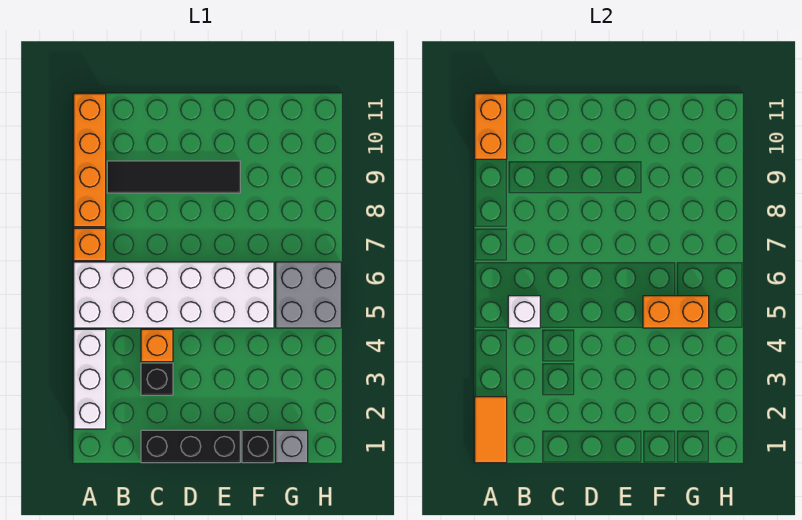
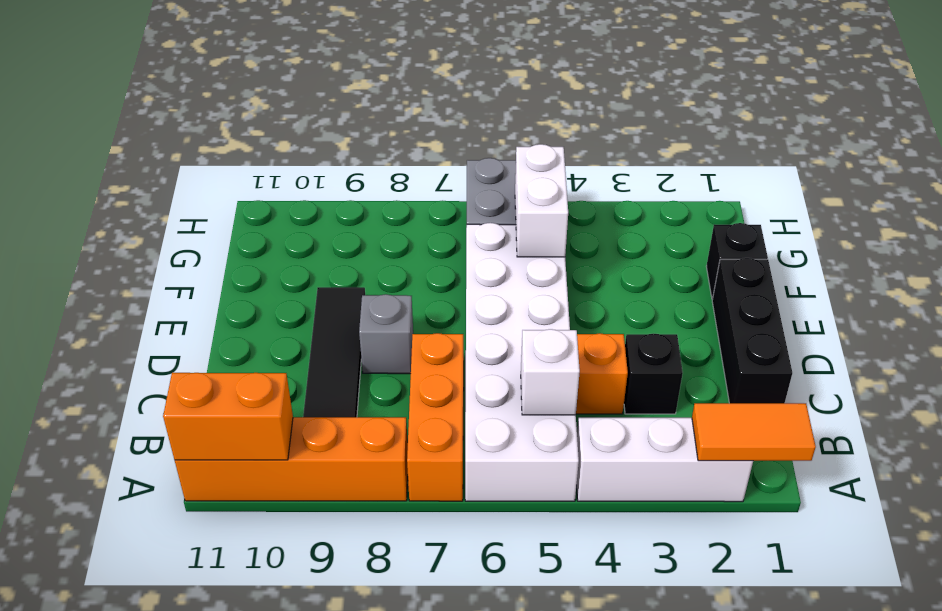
orange 1x1 brick [74,228,106,261] -> orange 1x3 brick [407,333,464,501]
orange 1x2 brick [643,296,709,328] -> white 1x2 brick [515,144,568,257]
grey 1x1 brick [276,430,308,463] -> grey 1x1 brick moved to [359,294,413,374]

